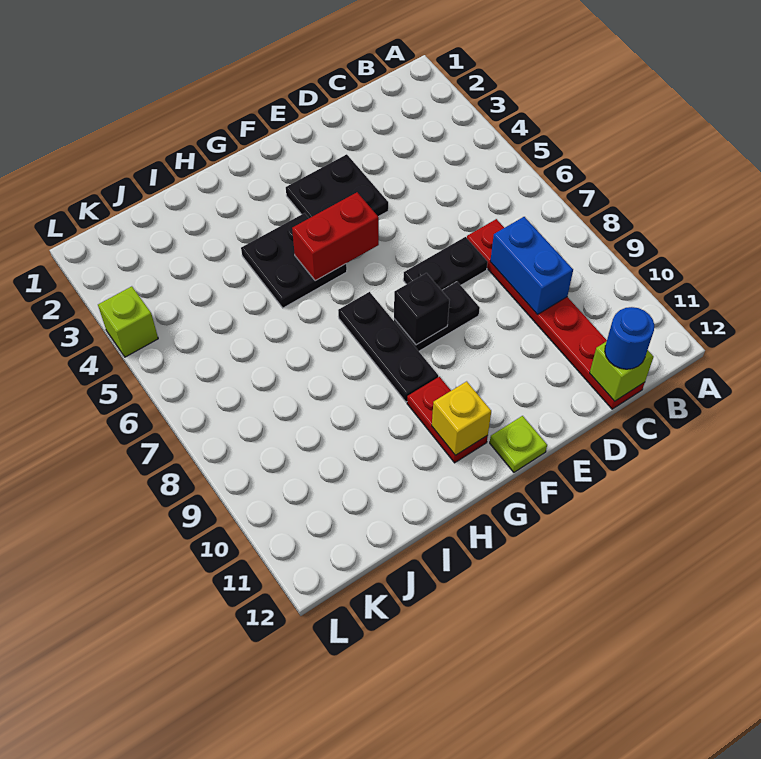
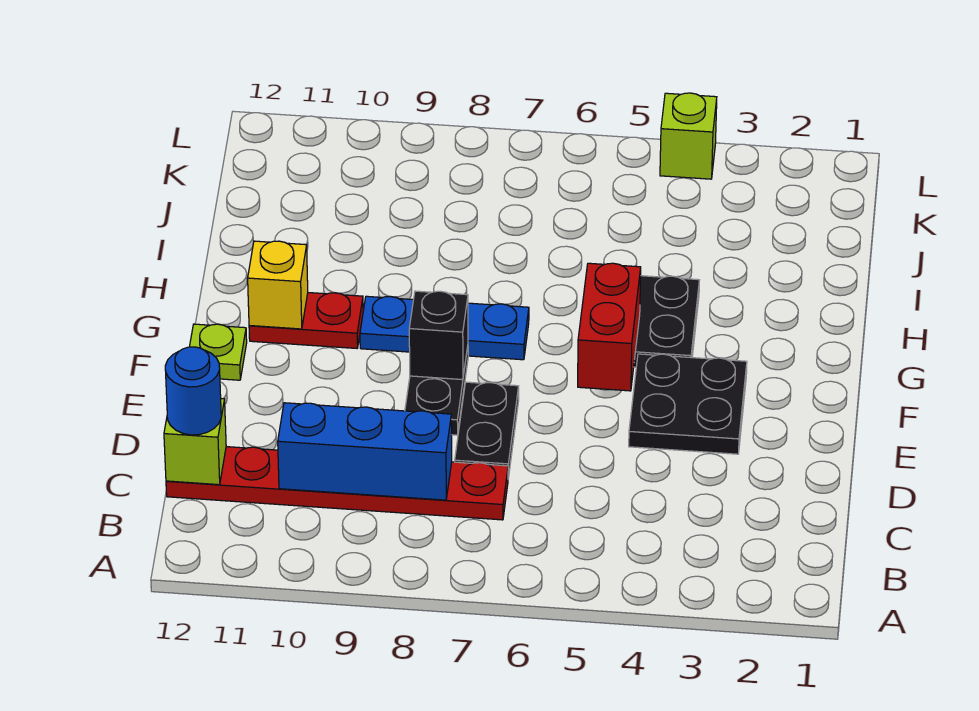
blue 1x2 brick [490,217,573,315] -> blue 1x3 brick [278,403,452,500]
black 1x3 plate [338,292,438,402] -> blue 1x3 plate [360,296,529,360]

